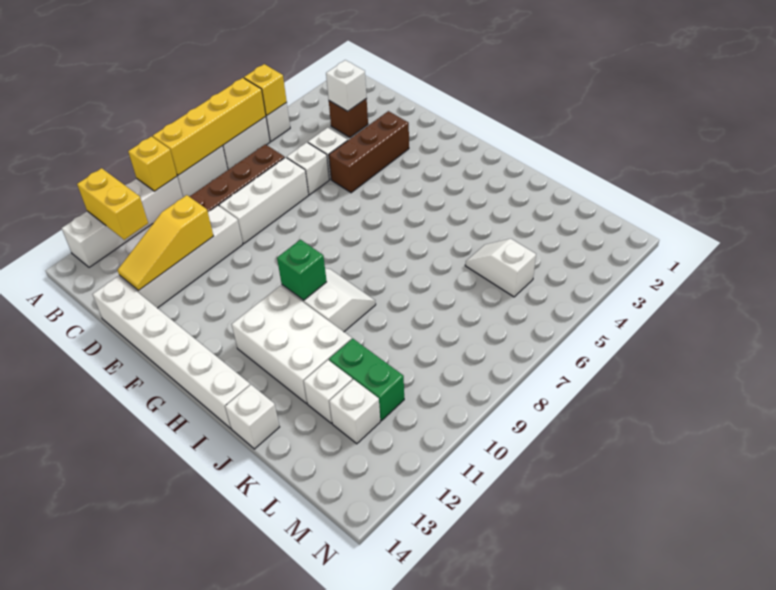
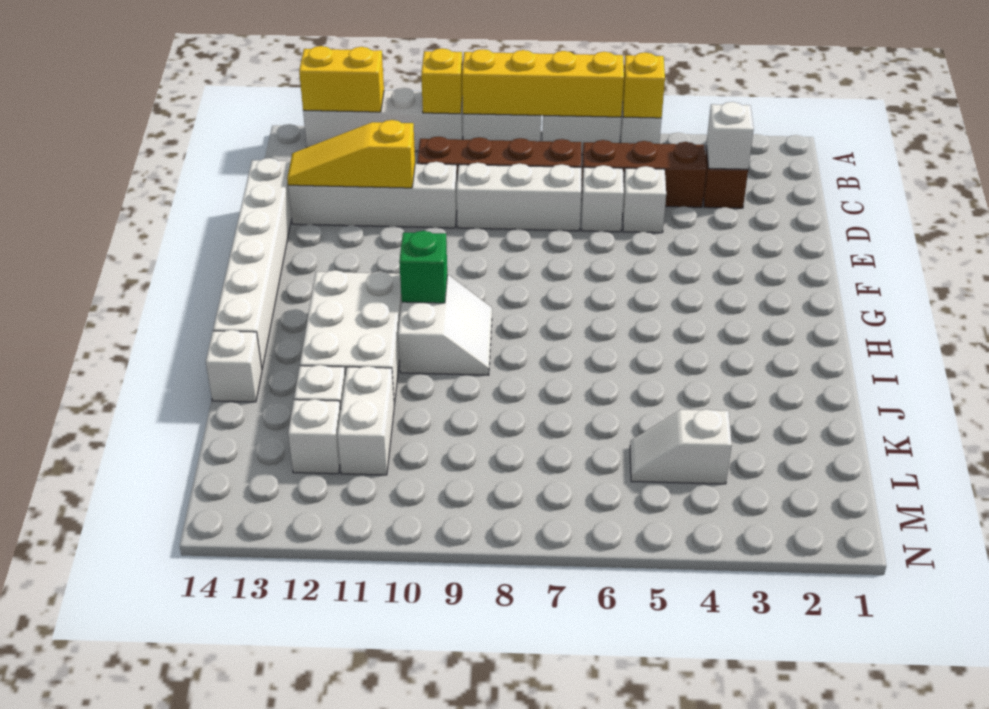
yellow 1x2 brick [77,168,148,240] -> yellow 1x2 brick turned to [299,46,384,112]
brown 1x3 brick [329,111,409,193] -> brown 1x3 brick moved to [581,140,706,207]
white 1x2 slope [465,239,536,297] -> white 1x2 slope turned to [630,409,732,484]
green 1x2 brick [329,339,404,421] -> white 1x2 brick [337,366,394,475]

